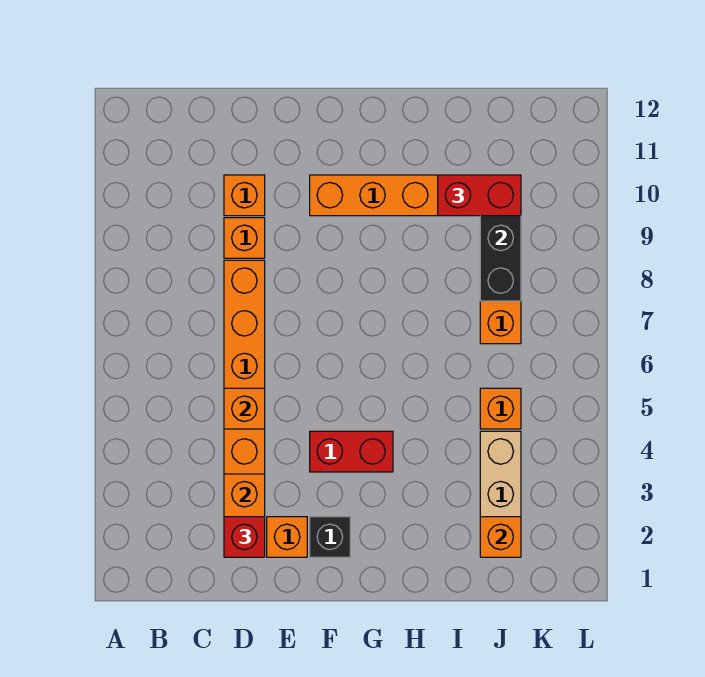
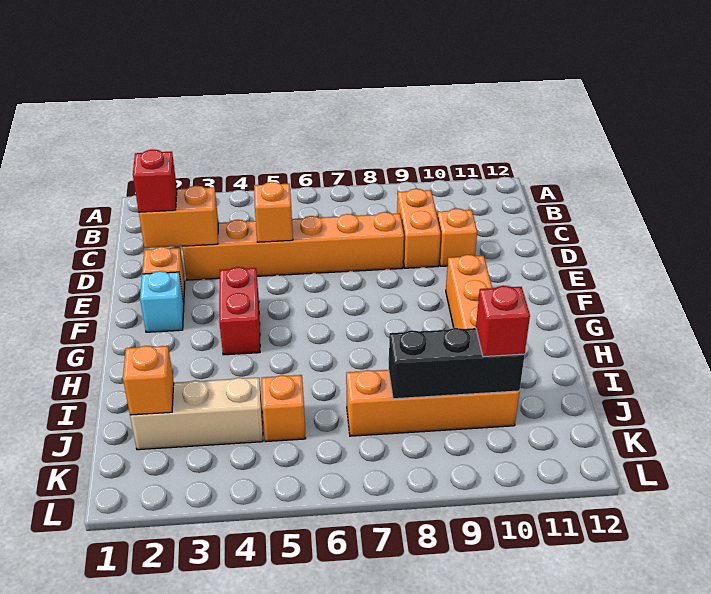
orange 1x1 brick [224,218,265,258] -> orange 1x2 brick [397,189,441,268]
black 1x1 brick [310,517,350,557] -> cyan 1x1 brick [140,271,184,332]
red 1x2 brick [438,175,521,216] -> red 1x1 brick [476,286,530,357]

